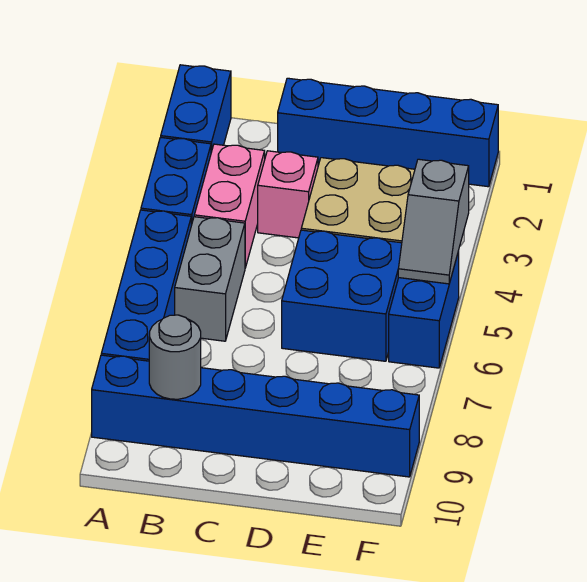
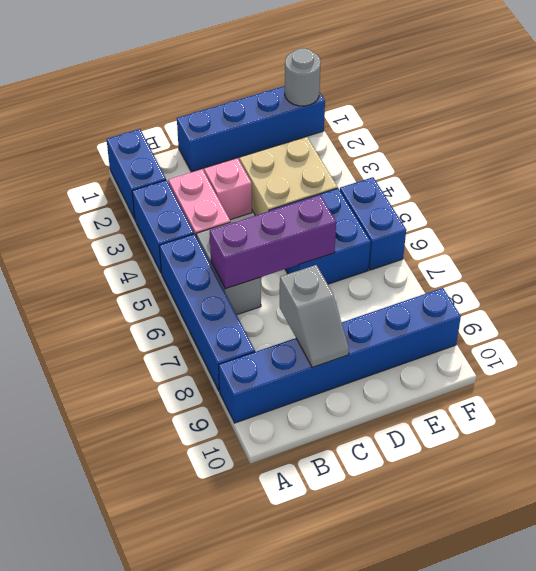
none -> purple 1x3 brick [210,195,336,289]
grey 1x1 round brick [149,315,201,399] -> grey 1x1 round brick moved to [285,48,321,106]
grey 1x2 slope [398,159,469,284] -> grey 1x2 slope moved to [280,265,349,368]

